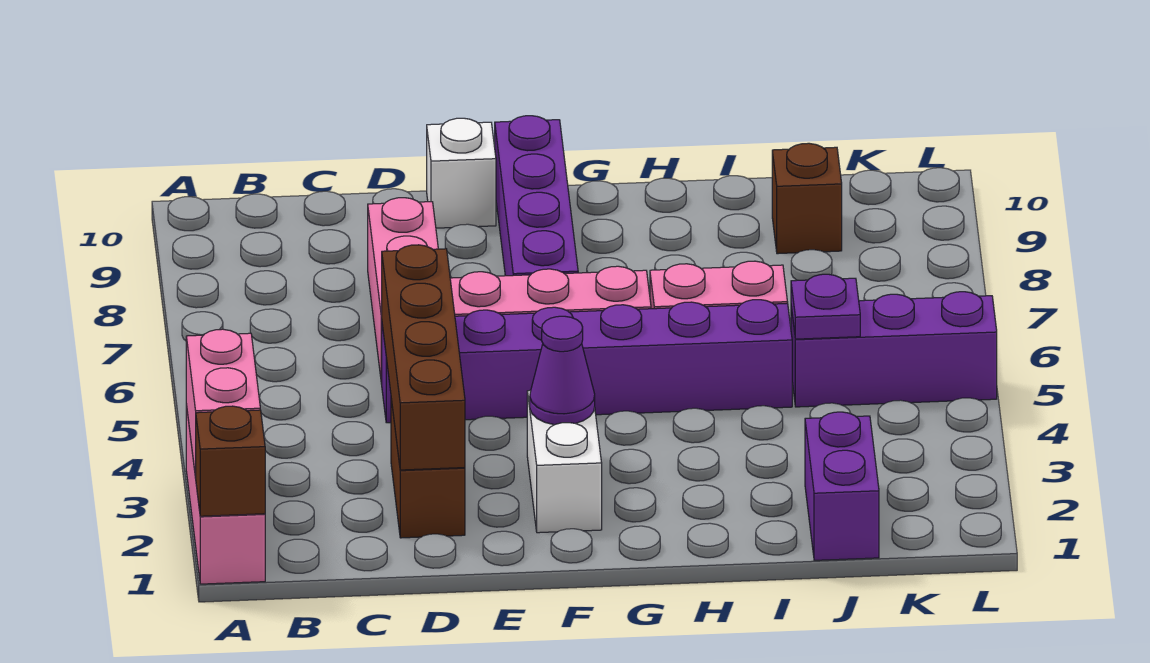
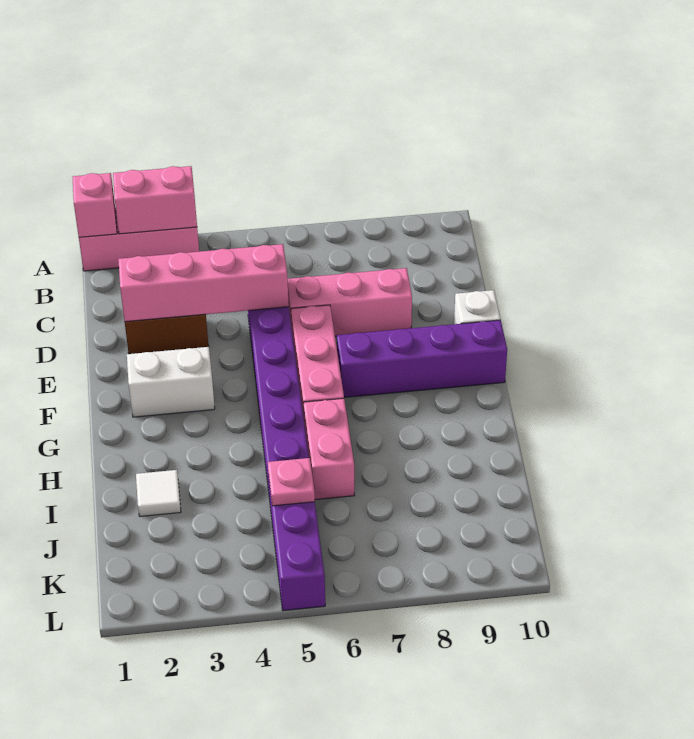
brown 1x1 brick [195,406,265,516] -> pink 1x1 brick [73,173,117,237]
brown 1x4 brick [381,245,465,470] -> pink 1x4 brick [118,244,289,322]
purple 1x1 cone [530,316,595,425] -> none
none -> white 1x1 tile [136,470,181,516]
purple 1x2 brick [805,412,879,560] -> none
purple 1x1 plate [791,274,860,339] -> pink 1x1 plate [268,458,315,506]
brown 1x1 brick [772,143,842,254] -> none

